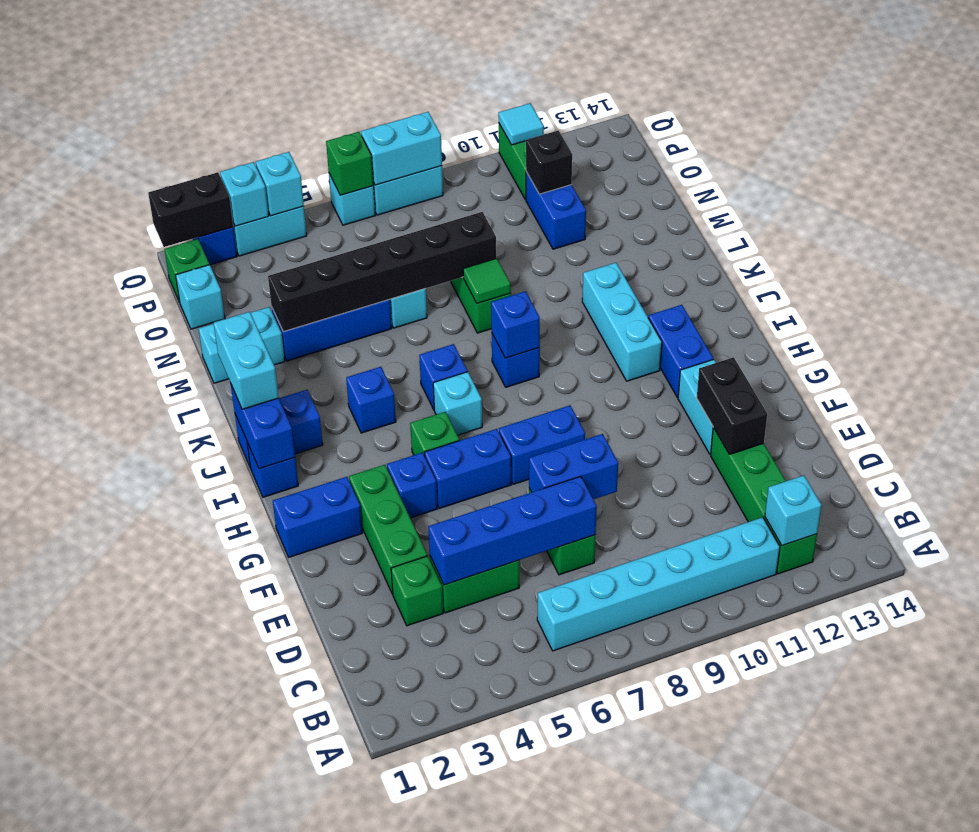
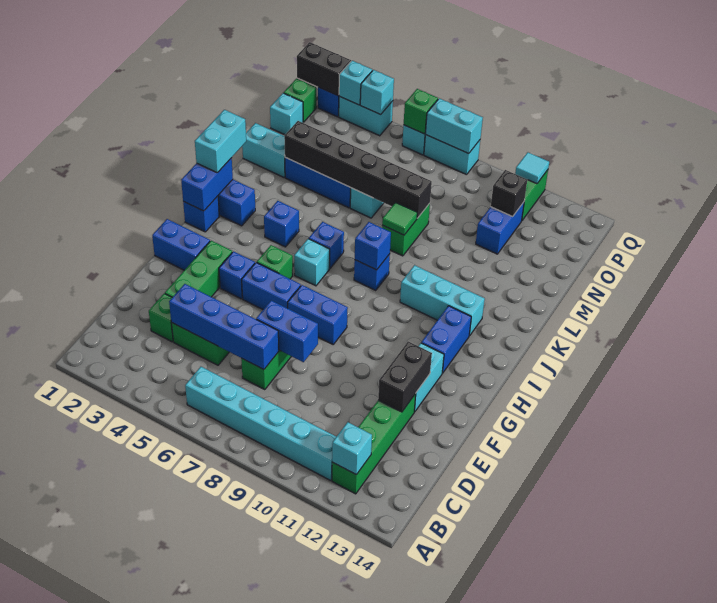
cyan 1x3 brick [582,263,662,381] -> cyan 1x3 brick turned to [400,265,485,335]

